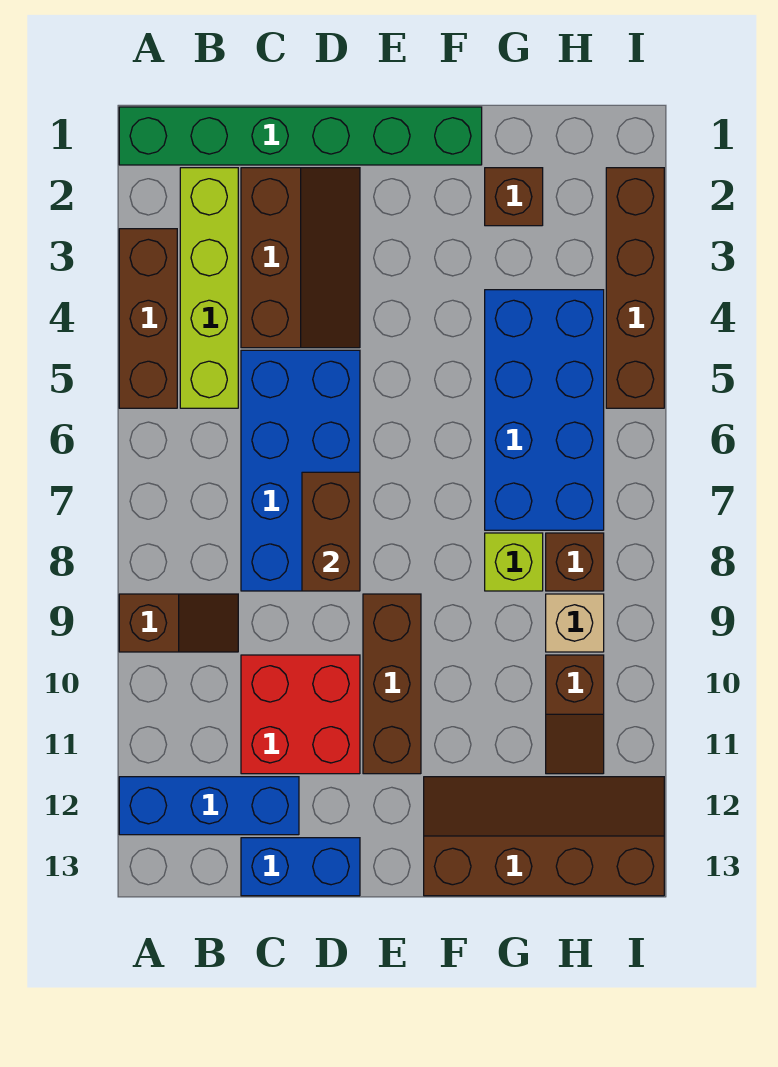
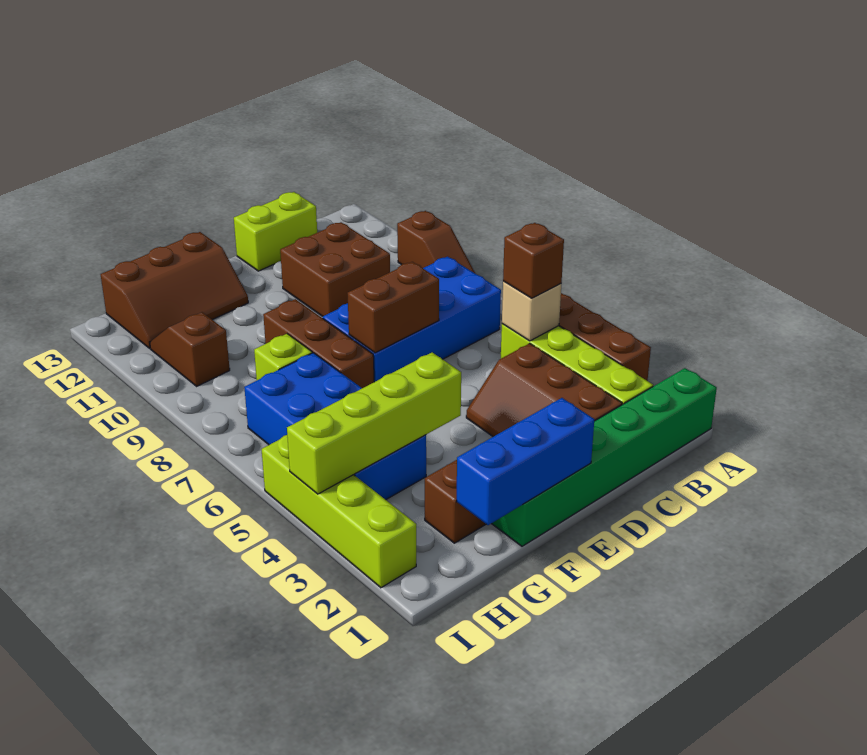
brown 1x2 slope [119,594,238,652] -> brown 1x2 slope turned to [397,211,475,273]
blue 1x3 brick [119,777,299,835] -> blue 1x3 brick moved to [457,398,594,525]
blue 2x4 brick [241,350,360,591] -> blue 2x4 brick turned to [323,257,501,382]
red 2x2 brick [241,655,360,774] -> brown 2x2 brick [280,222,390,316]
blue 1x2 brick [241,838,360,896] -> lime 1x2 brick [234,192,317,271]
brown 1x2 brick [302,472,360,591] -> brown 1x2 brick turned to [348,262,439,353]
brown 1x3 brick [363,594,421,774] -> brown 1x3 brick moved to [263,299,374,388]
none -> lime 1x4 brick [287,352,461,494]
brown 2x4 slope [424,777,664,896] -> brown 2x3 slope [101,232,248,348]
brown 1x1 brick [546,533,604,591] -> brown 1x1 brick moved to [503,223,564,298]
tan 1x1 brick [546,594,604,652] -> tan 1x1 brick moved to [502,281,561,341]
brown 1x4 brick [606,168,664,408] -> lime 1x4 brick [262,435,416,588]

